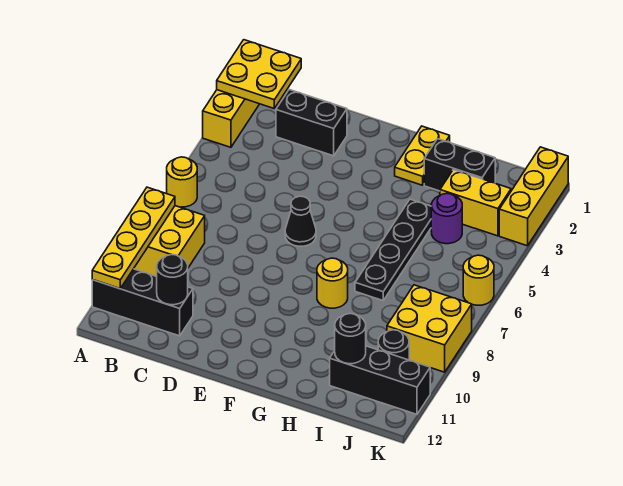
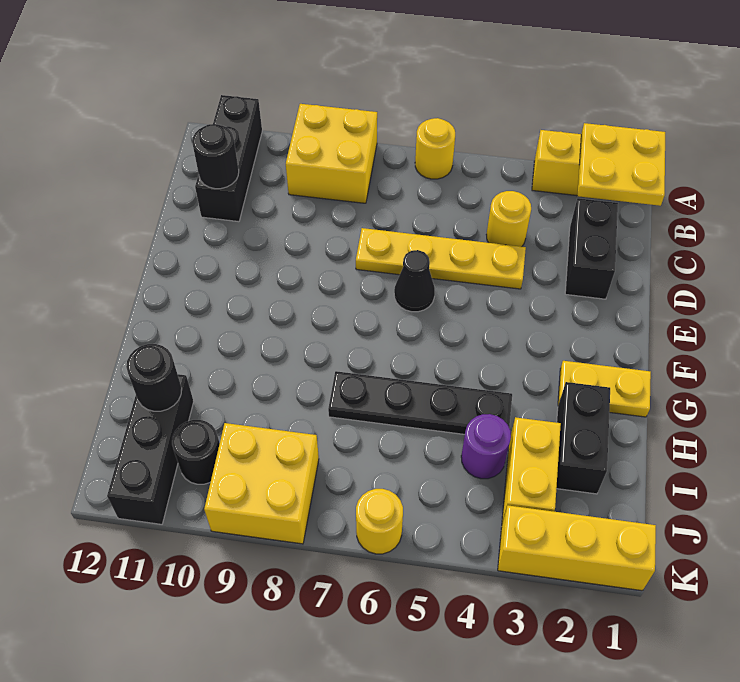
yellow 1x4 plate [92,187,175,289] -> yellow 1x4 plate moved to [356,228,526,289]
yellow 1x1 round brick [317,258,348,308] -> yellow 1x1 round brick moved to [486,191,531,247]

